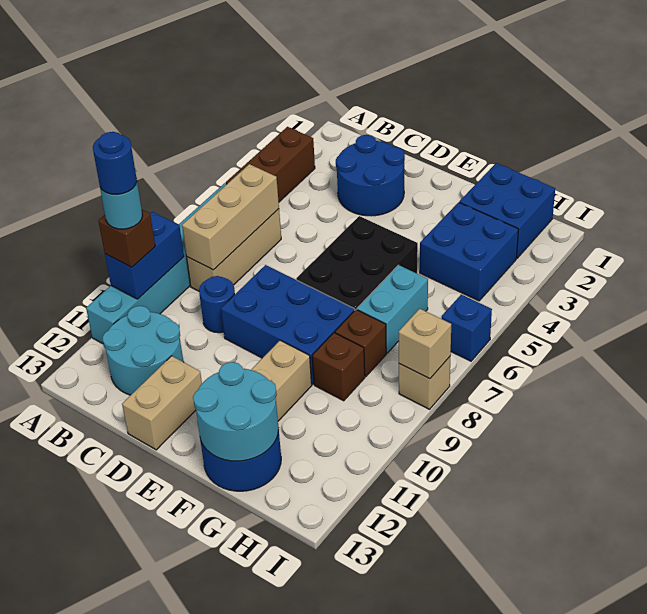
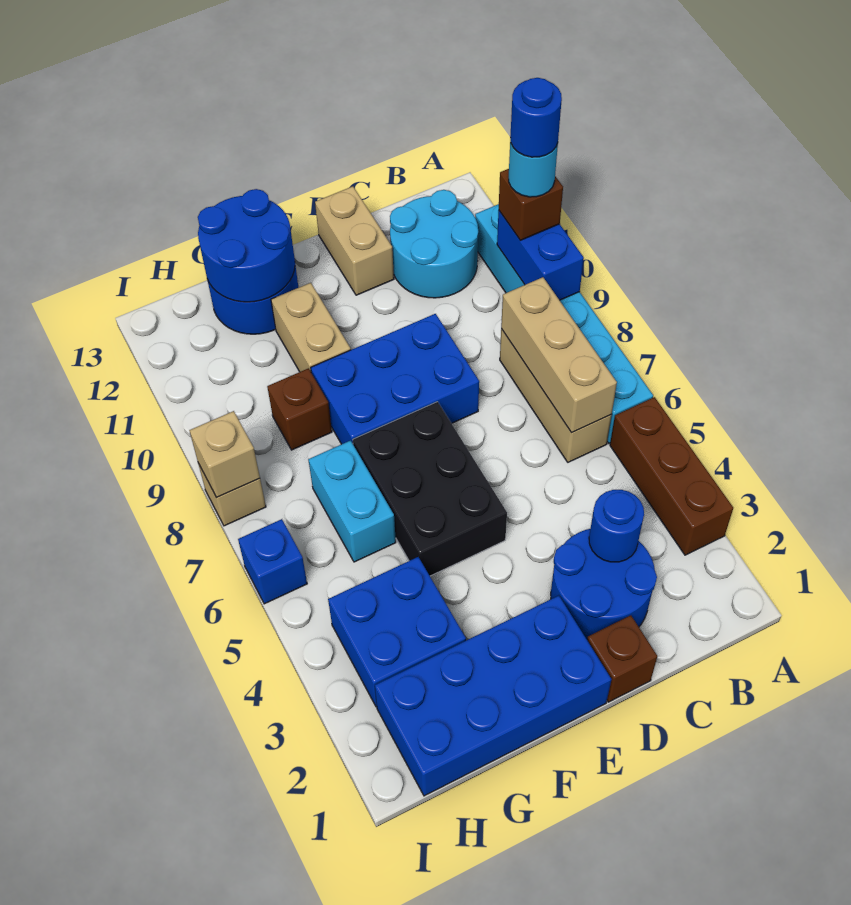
blue 1x1 round brick [199,276,235,333] -> blue 1x1 round brick moved to [589,490,644,562]
cyan 2x2 round brick [193,362,279,461] -> blue 2x2 round brick [198,189,295,302]
blue 2x2 brick [459,163,555,258] -> blue 2x4 brick [375,596,611,796]
brown 1x1 brick [335,310,386,377] -> brown 1x1 brick moved to [587,615,657,702]

